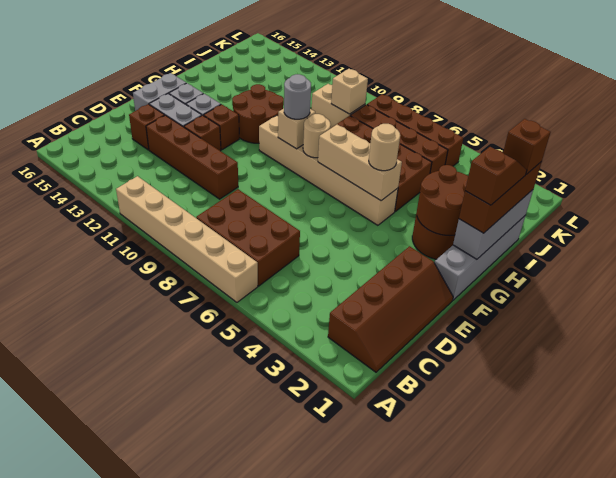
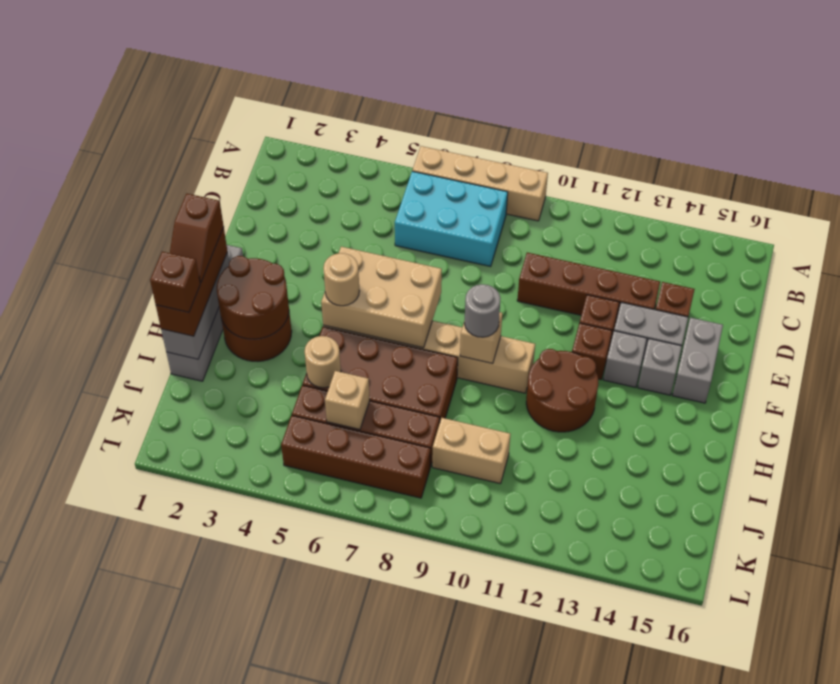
tan 1x6 brick [116,176,258,302] -> tan 1x4 brick [412,146,548,221]
brown 2x4 slope [328,246,453,372] -> none
brown 2x3 brick [196,189,300,286] -> cyan 2x3 brick [395,171,508,266]
tan 1x3 brick [318,125,402,201] -> tan 2x3 brick [321,247,442,348]
tan 1x1 round brick [303,114,331,158] -> tan 1x1 round brick moved to [304,336,341,388]
tan 1x1 brick [331,69,368,114] -> tan 1x1 brick moved to [325,371,370,430]

